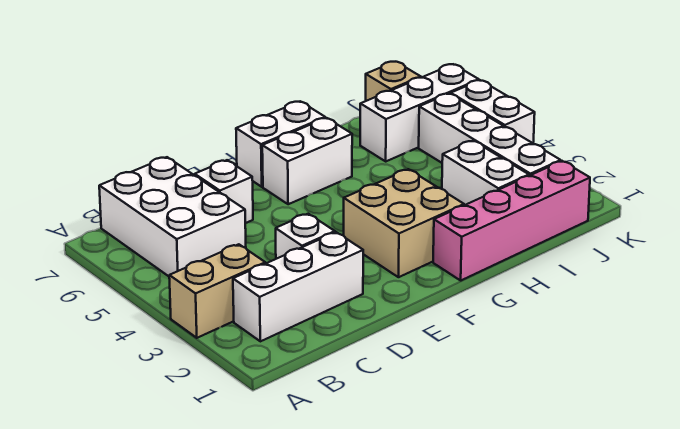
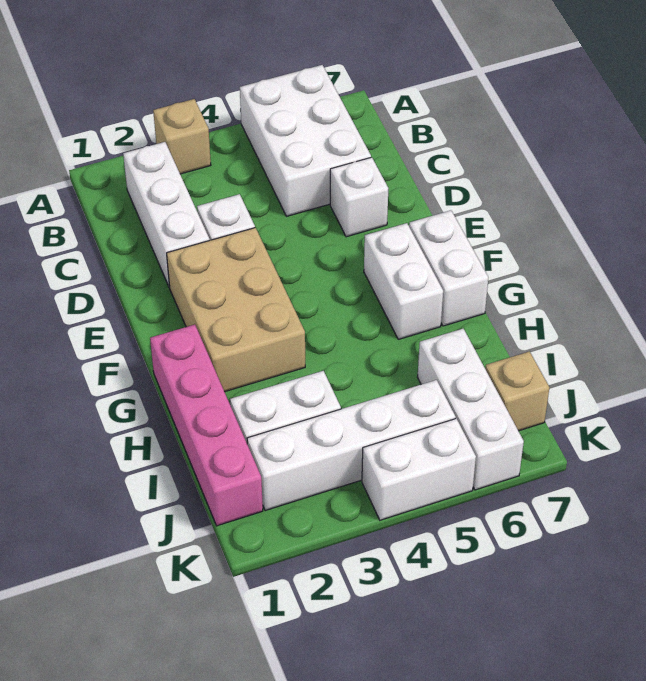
tan 1x2 brick [169,244,265,338] -> tan 1x1 brick [153,99,211,174]
white 2x3 brick [99,157,246,276] -> white 2x3 brick turned to [240,65,371,216]
tan 2x2 brick [344,169,464,277] -> tan 2x3 brick [167,228,305,392]

